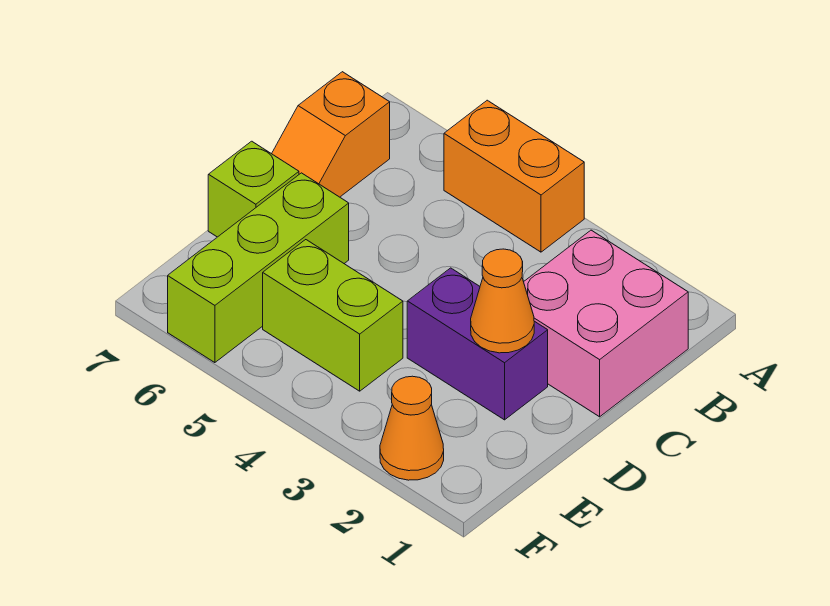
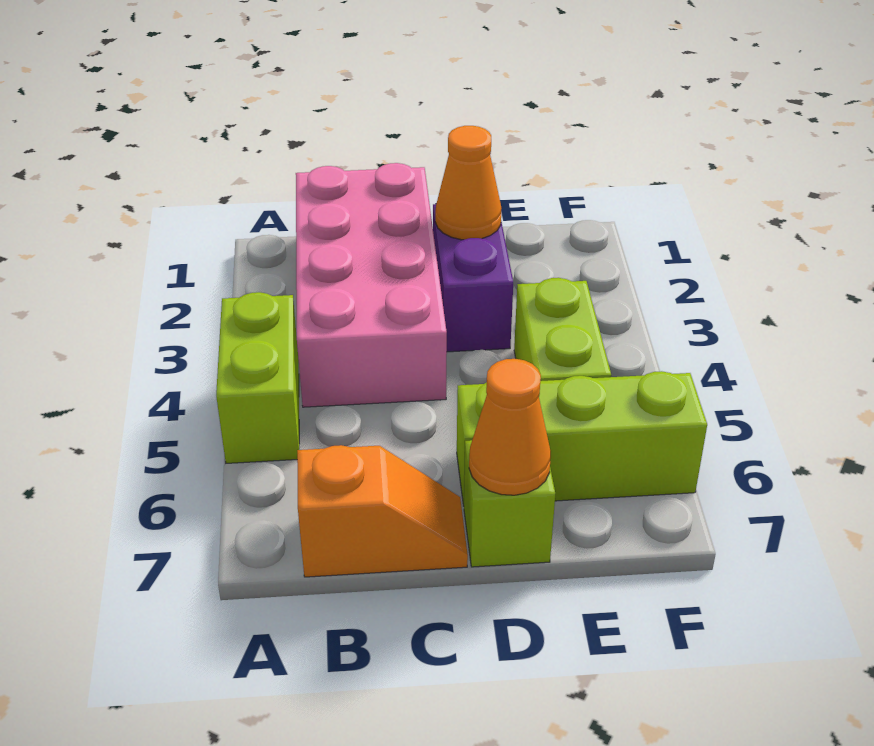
orange 1x2 brick [444,100,584,252] -> lime 1x2 brick [216,292,299,463]
pink 2x2 brick [524,230,688,417] -> pink 2x4 brick [296,163,447,407]
orange 1x1 cone [380,376,444,480] -> orange 1x1 cone moved to [469,359,551,495]

